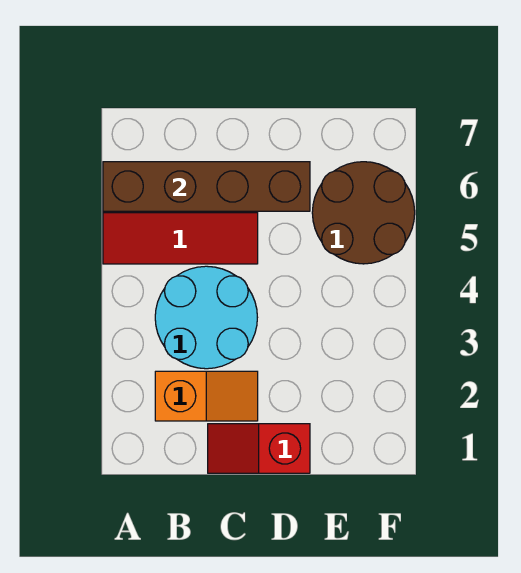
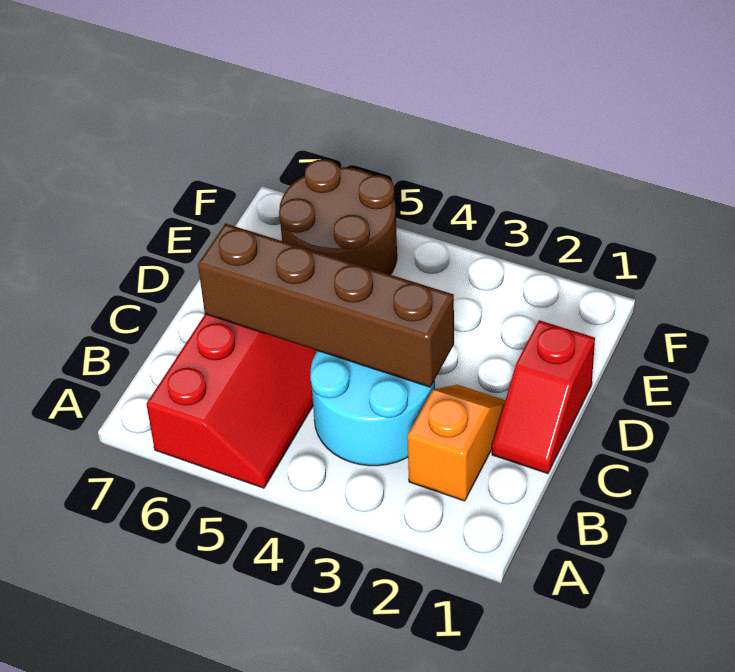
brown 1x4 brick [103,162,310,211] -> brown 1x4 brick turned to [198,224,454,387]

